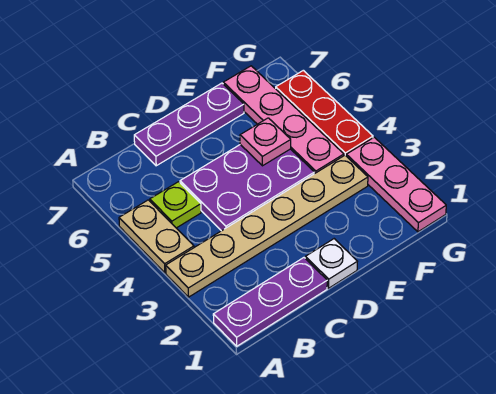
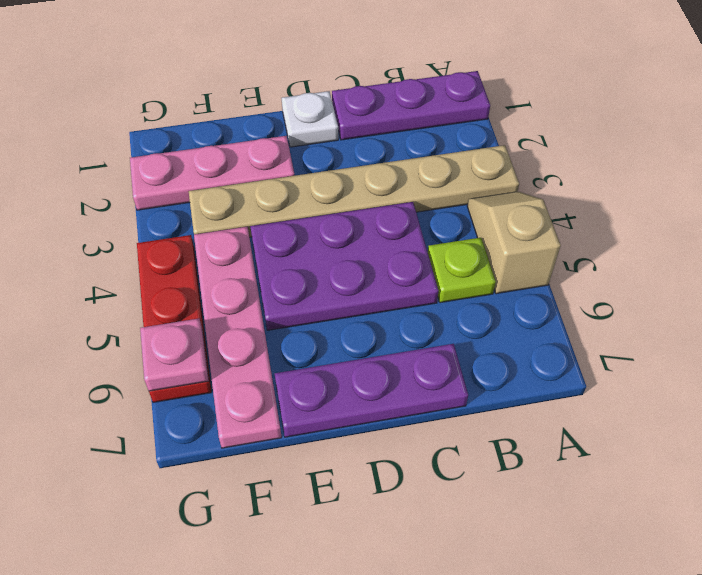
tan 1x2 plate [119,200,194,273] -> tan 1x2 slope [467,192,561,294]
pink 1x1 plate [240,118,291,166] -> pink 1x1 plate moved to [140,318,209,391]
pink 1x3 plate [346,137,446,232] -> pink 1x3 plate turned to [130,136,295,210]

